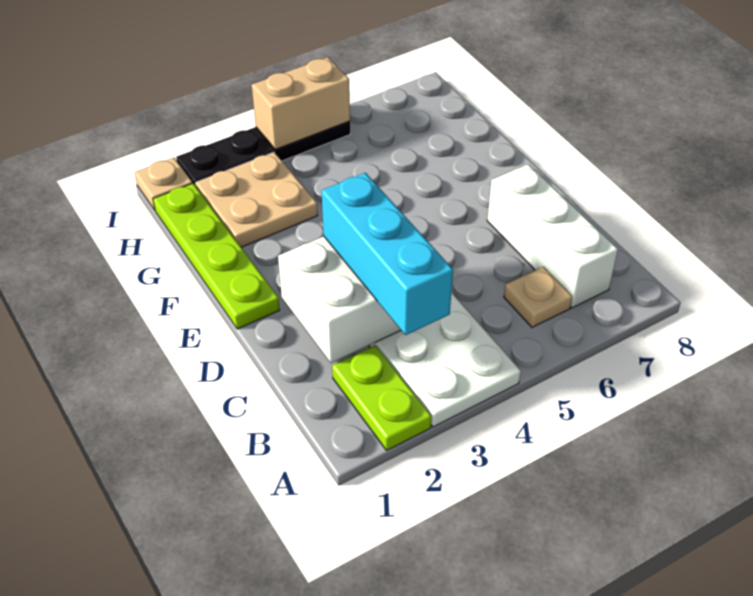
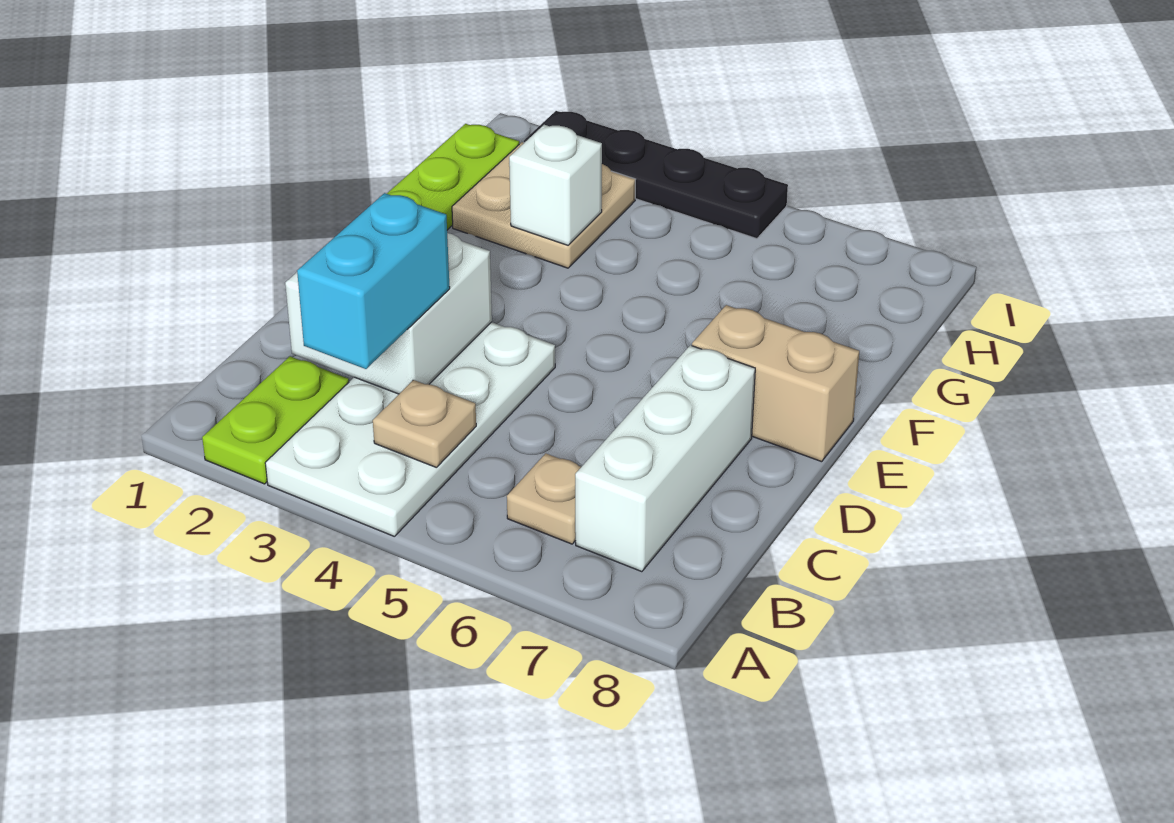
cyan 1x3 brick [322,173,453,335] -> cyan 1x2 brick [297,193,450,369]
none -> white 1x1 brick [509,125,602,245]
tan 1x1 plate [135,158,192,210] -> tan 1x1 plate moved to [373,380,476,468]
tan 1x2 brick [252,57,350,150] -> tan 1x2 brick moved to [692,305,859,462]

